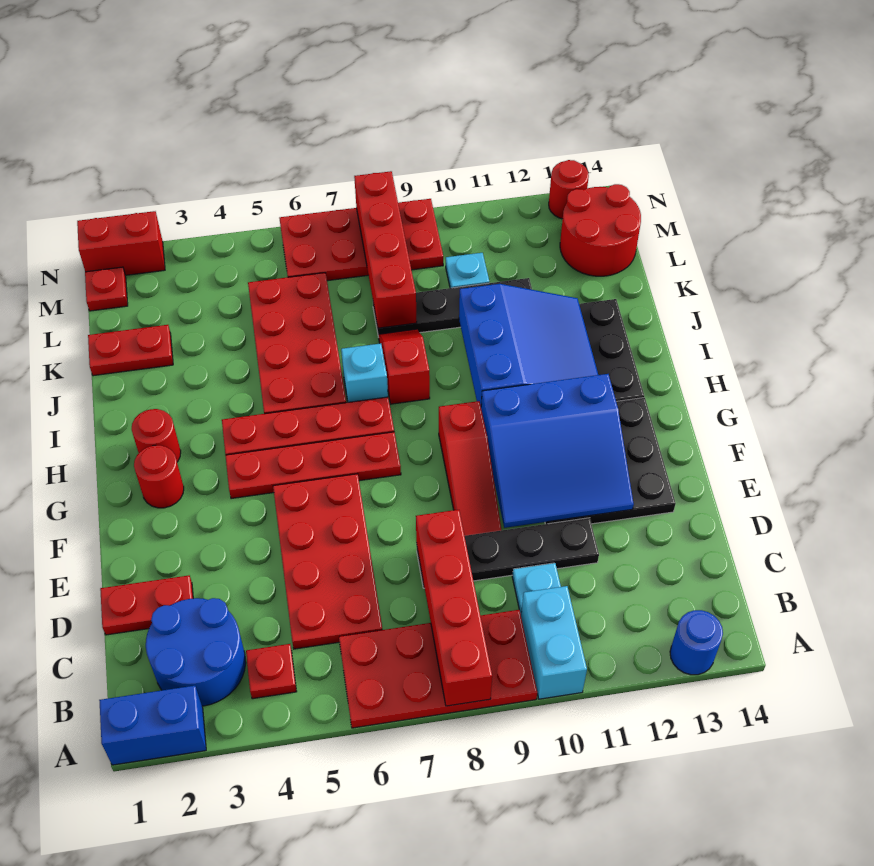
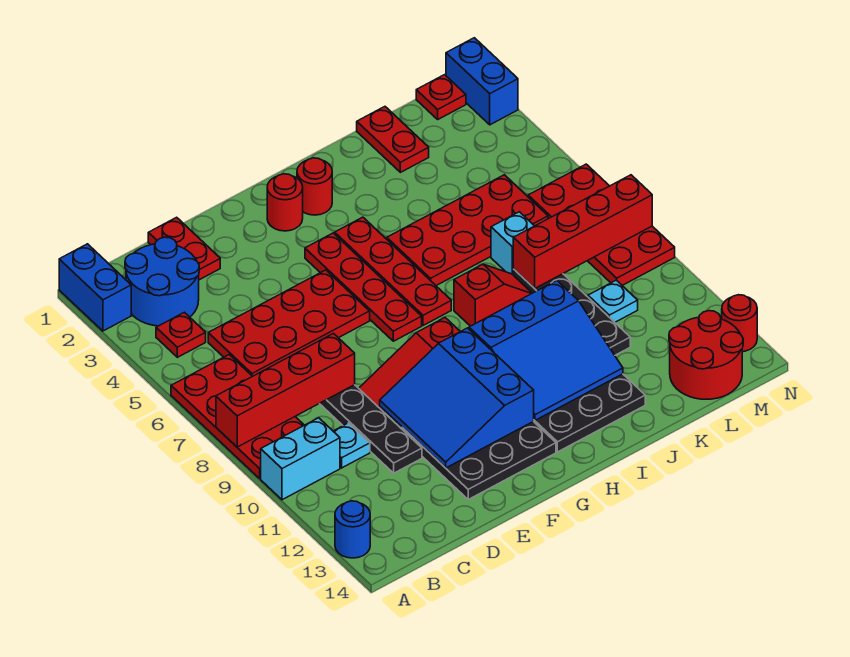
cyan 1x1 brick [341,343,388,402] -> cyan 1x1 brick moved to [491,212,534,274]
red 1x2 brick [77,211,165,275] -> blue 1x2 brick [446,38,518,125]

